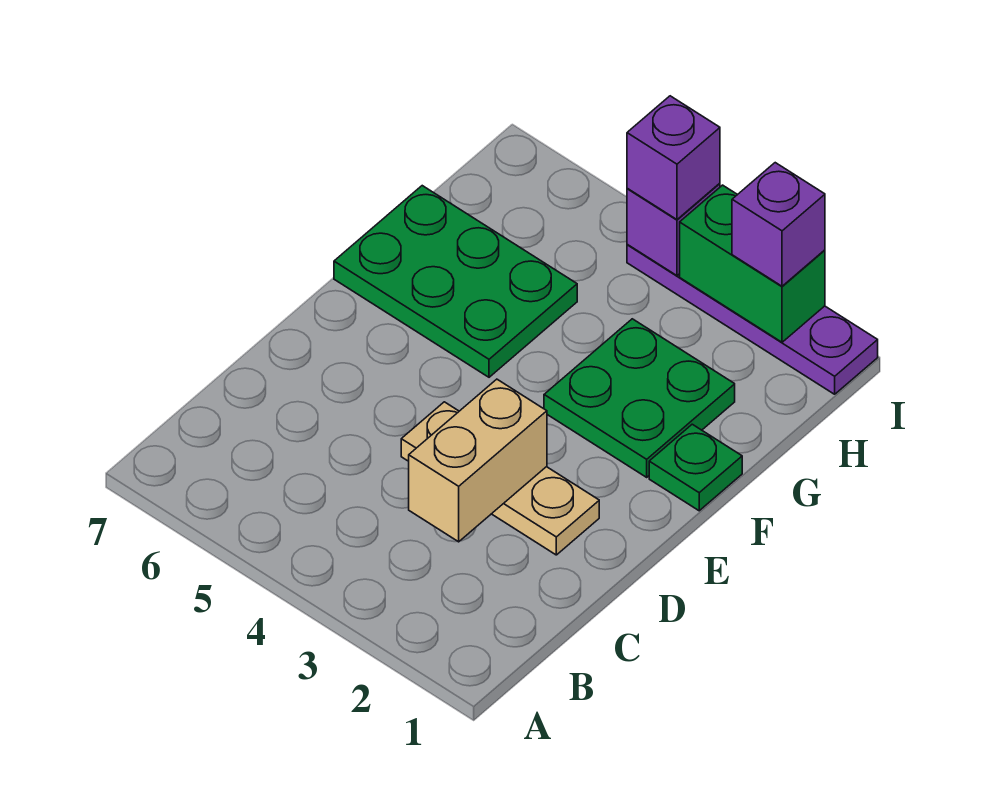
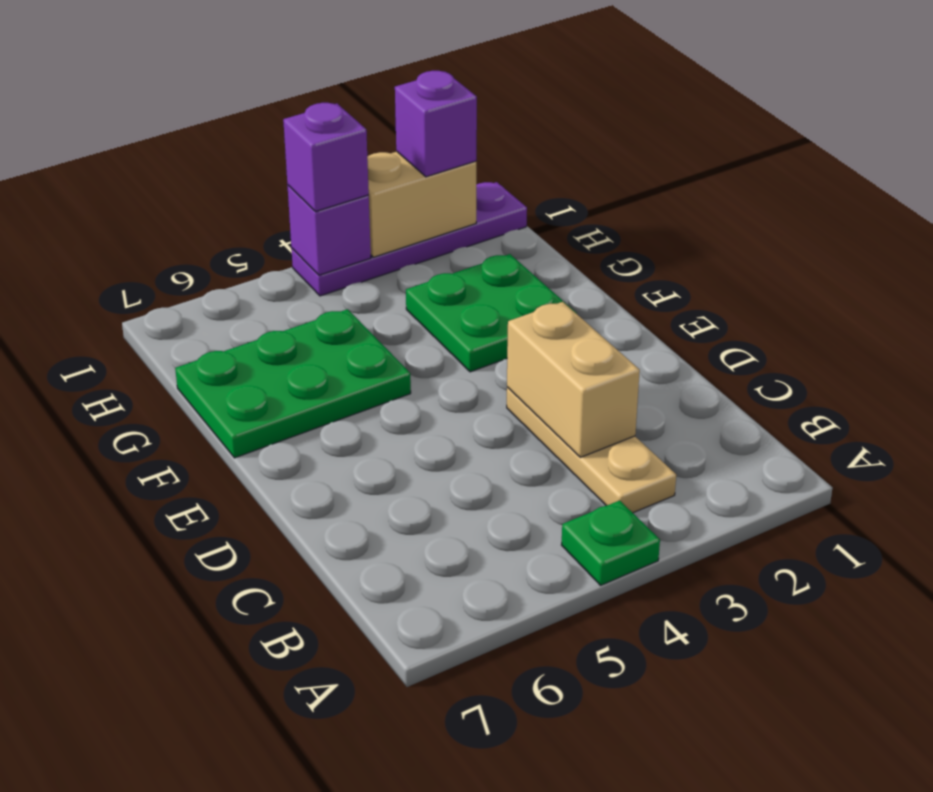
tan 1x3 plate [401,402,599,555] -> tan 1x3 plate turned to [507,387,676,513]
green 1x1 plate [649,424,742,511] -> green 1x1 plate moved to [562,500,660,585]
green 1x2 brick [680,185,825,342] -> tan 1x2 brick [367,152,476,257]

